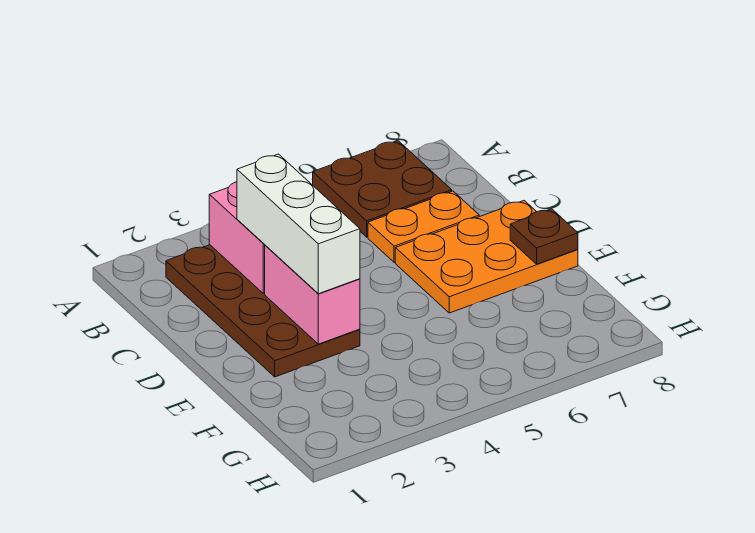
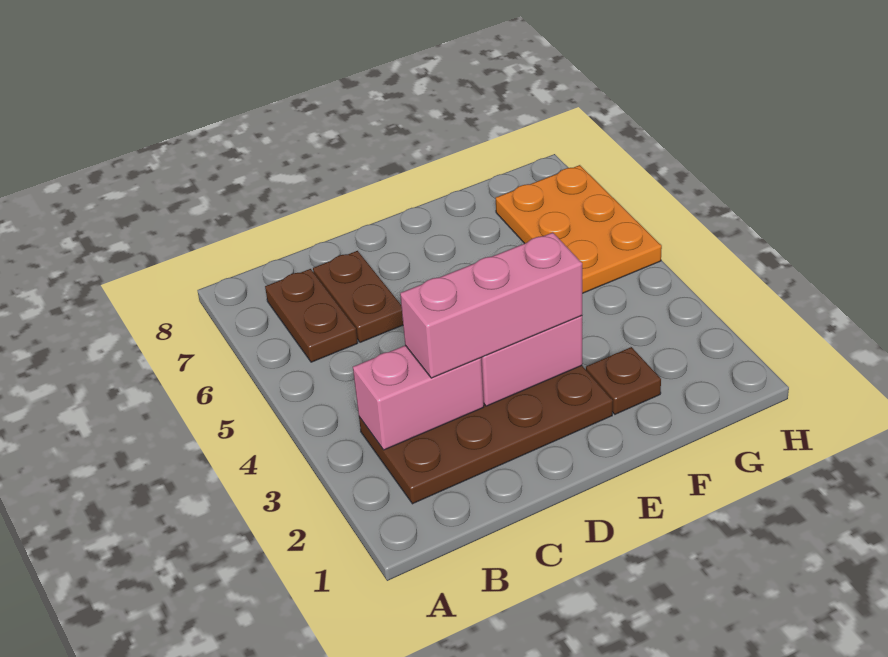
brown 2x2 plate [313,141,452,237] -> brown 1x2 plate [265,269,358,362]
white 1x3 brick [237,154,360,294] -> pink 1x3 brick [400,232,582,378]
orange 1x2 plate [368,191,479,262] -> brown 1x2 plate [313,251,403,342]
orange 2x3 plate [395,201,578,313] -> orange 2x3 plate moved to [496,165,662,293]
brown 1x1 plate [510,209,578,264] -> brown 1x1 plate moved to [586,347,661,414]

